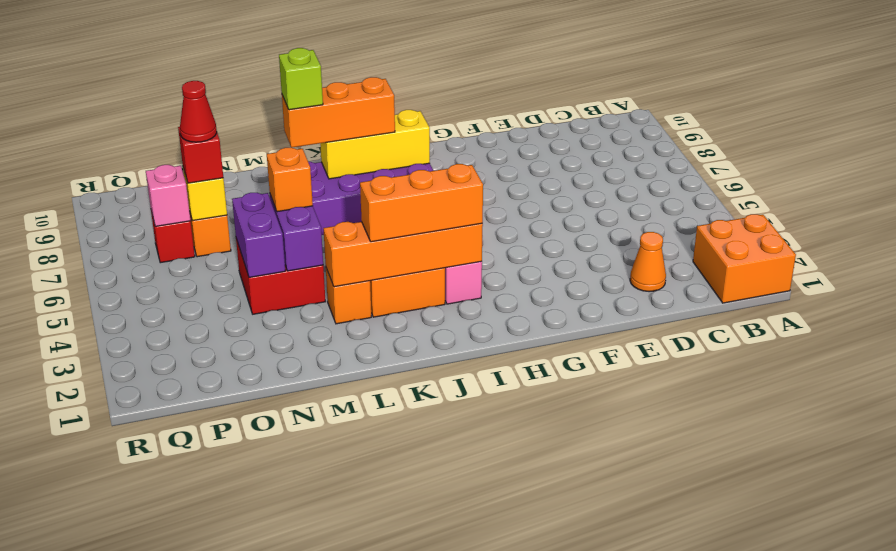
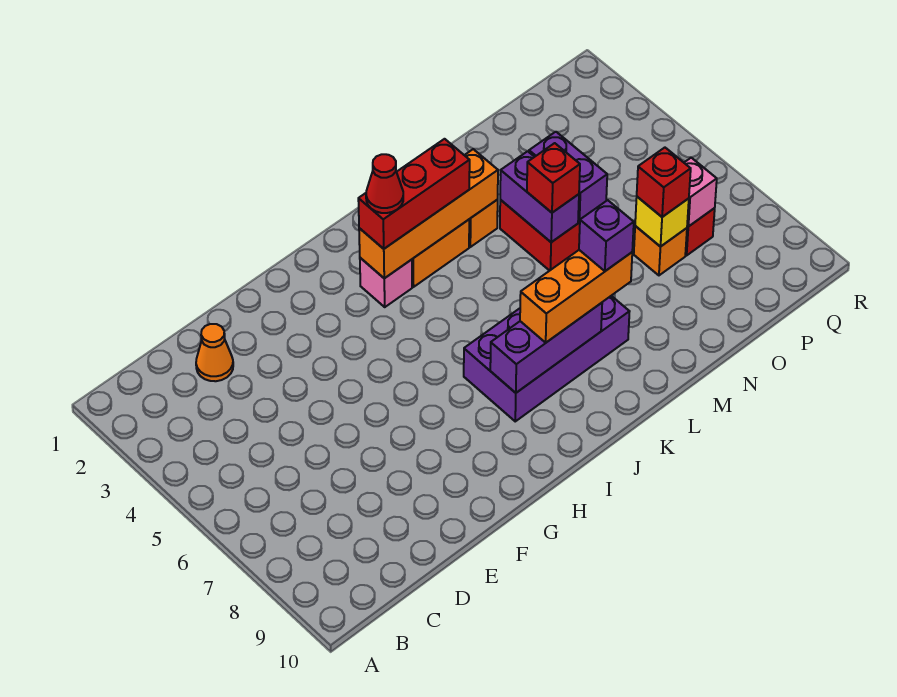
orange 2x2 brick [693,214,796,303] -> none
orange 1x3 brick [360,164,483,242] -> red 1x3 brick [358,139,470,249]
yellow 1x3 brick [320,110,430,179] -> purple 1x3 brick [490,303,602,393]
lime 1x1 brick [279,48,323,110] -> purple 1x1 brick [579,200,634,271]
orange 1x1 brick [267,148,313,212] -> red 1x1 brick [527,143,580,213]
red 1x1 cone [180,81,217,142] -> red 1x1 cone moved to [366,154,403,213]

